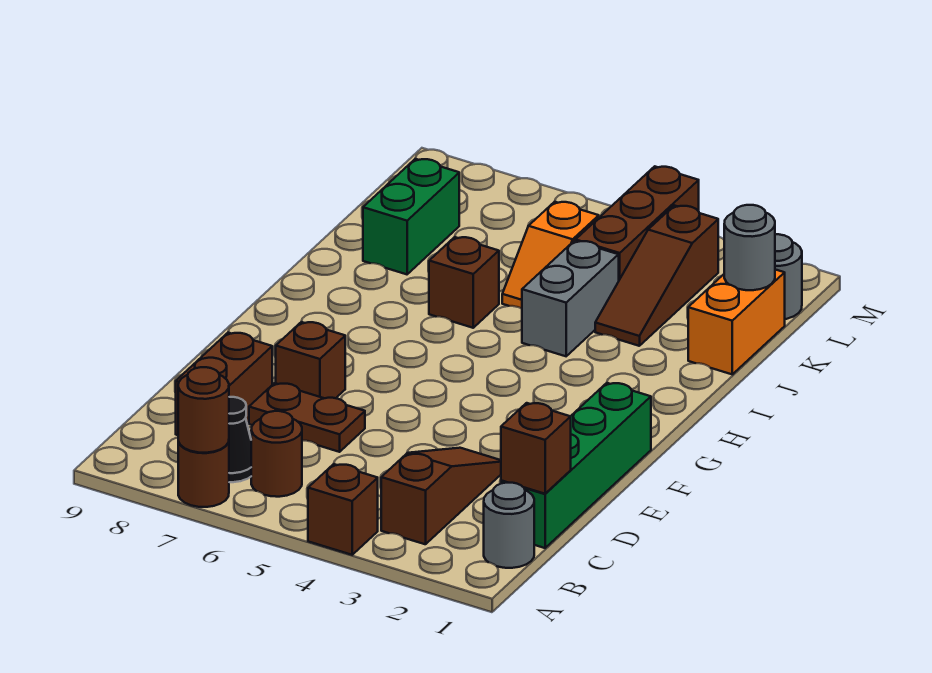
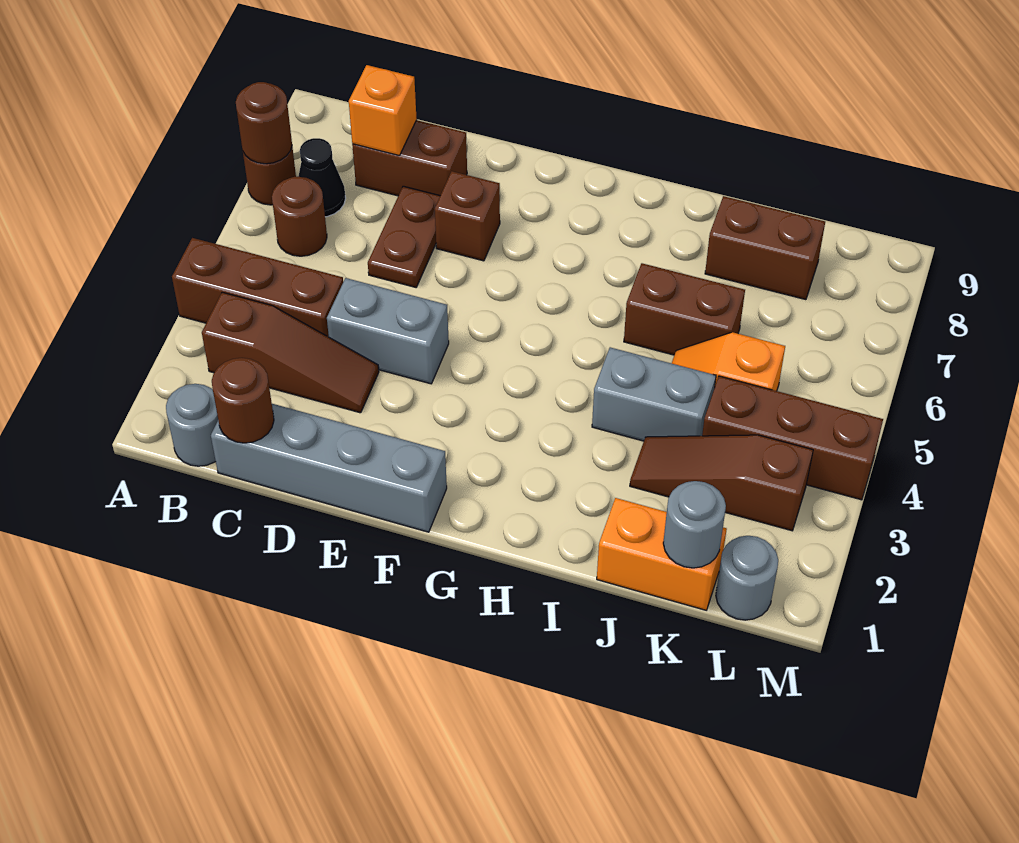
brown 1x1 brick [308,464,378,555] -> brown 1x3 brick [172,238,343,337]
green 1x4 brick [501,383,651,548] -> grey 1x4 brick [211,404,447,532]
brown 1x1 brick [501,403,571,494] -> brown 1x1 round brick [212,358,274,443]
none -> orange 1x1 brick [349,65,417,156]
none -> grey 1x2 brick [327,278,449,384]
brown 1x1 brick [429,237,499,328] -> brown 1x2 brick [624,263,745,355]
green 1x2 brick [363,159,459,274] -> brown 1x2 brick [705,196,825,300]

